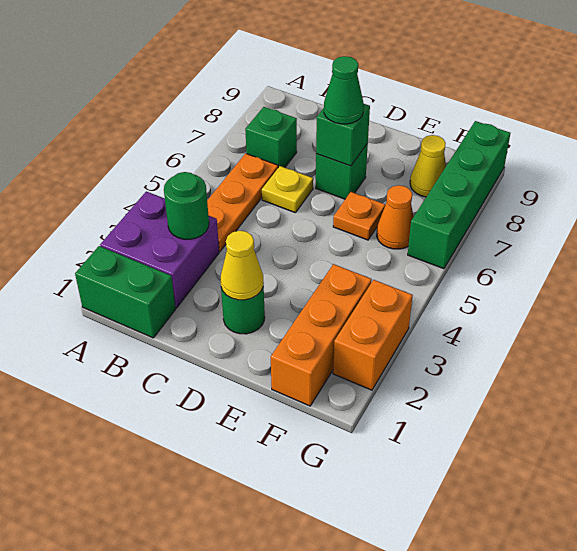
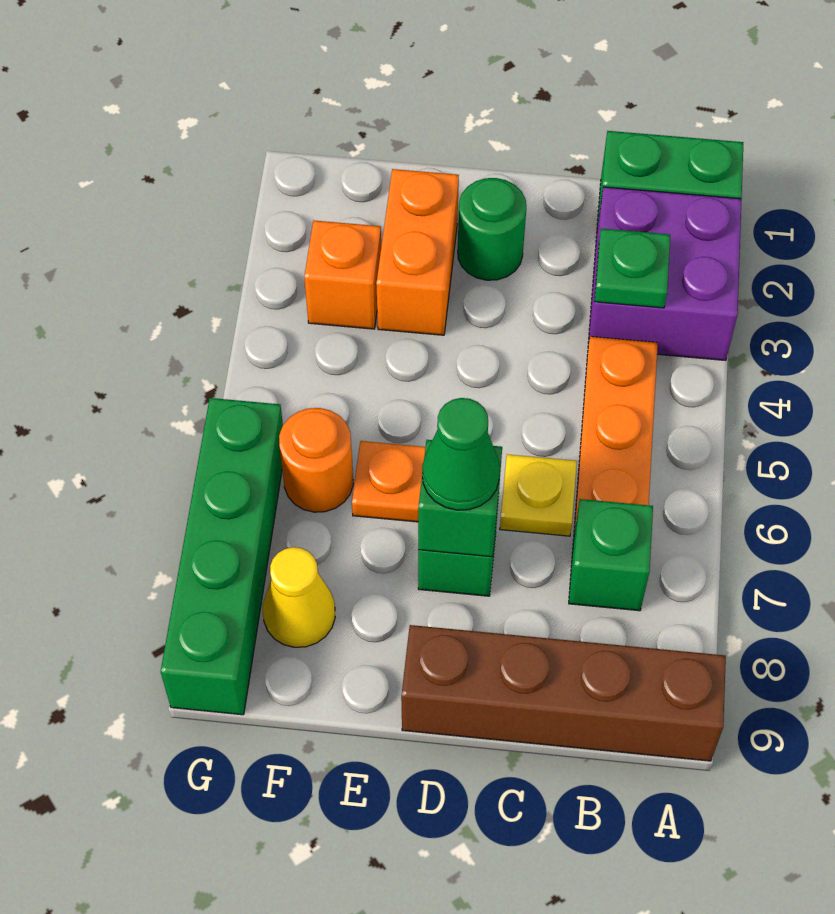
none -> brown 1x4 brick [401,625,726,761]
green 1x1 round brick [164,172,209,239] -> green 1x1 plate [594,228,670,308]
yellow 1x1 cone [220,231,263,300] -> none
orange 1x3 brick [271,264,372,406] -> orange 1x1 brick [304,221,381,329]
orange 1x1 cone [377,185,414,249] -> orange 1x1 round brick [279,408,353,512]
orange 1x2 brick [333,280,413,390] -> orange 1x2 brick moved to [376,169,459,335]

